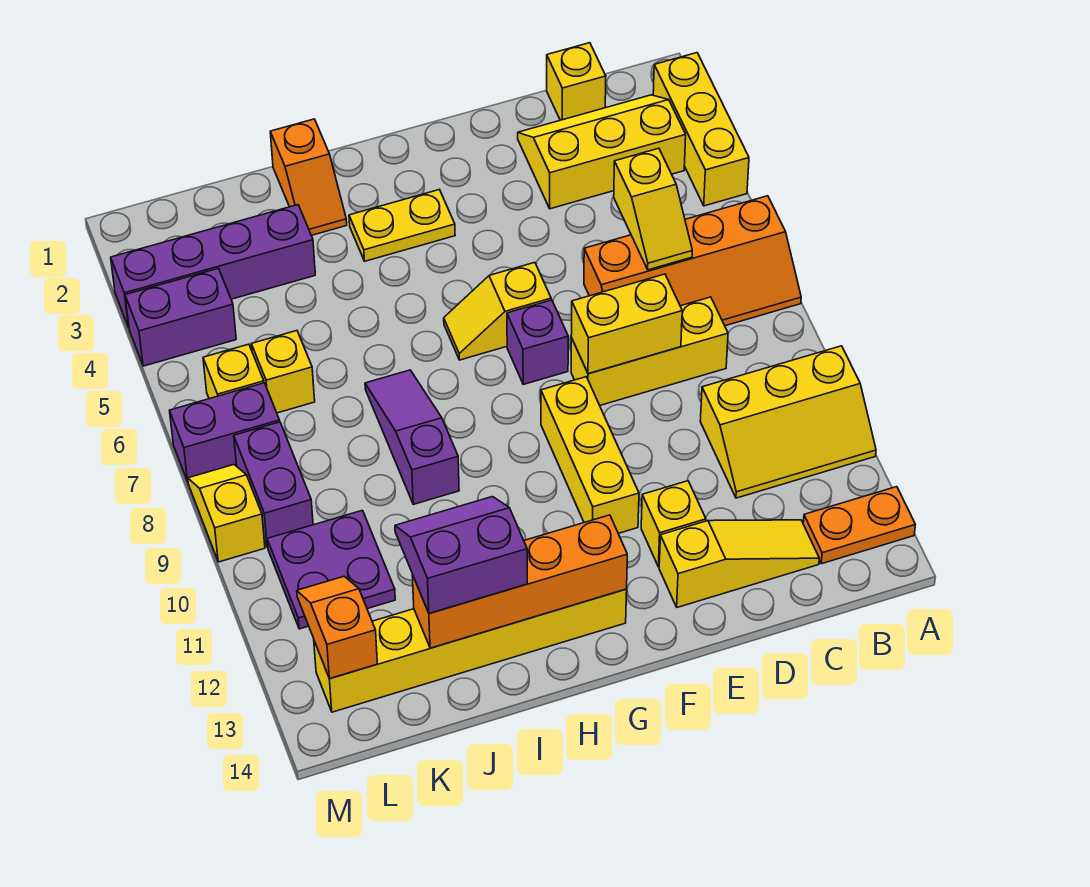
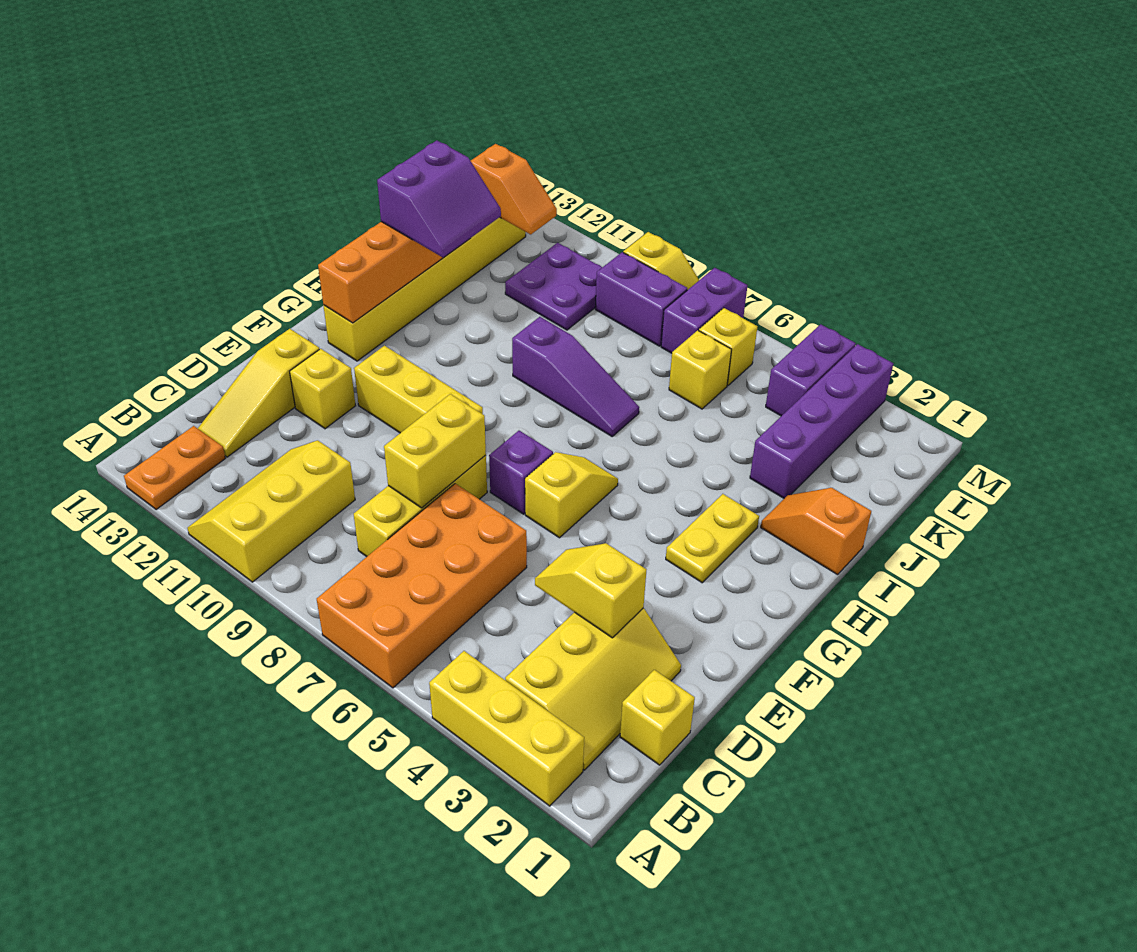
orange 2x4 slope [584,196,801,326] -> orange 2x4 brick [317,484,527,688]
yellow 1x2 slope [614,148,692,270] -> yellow 1x2 slope moved to [535,543,646,638]

